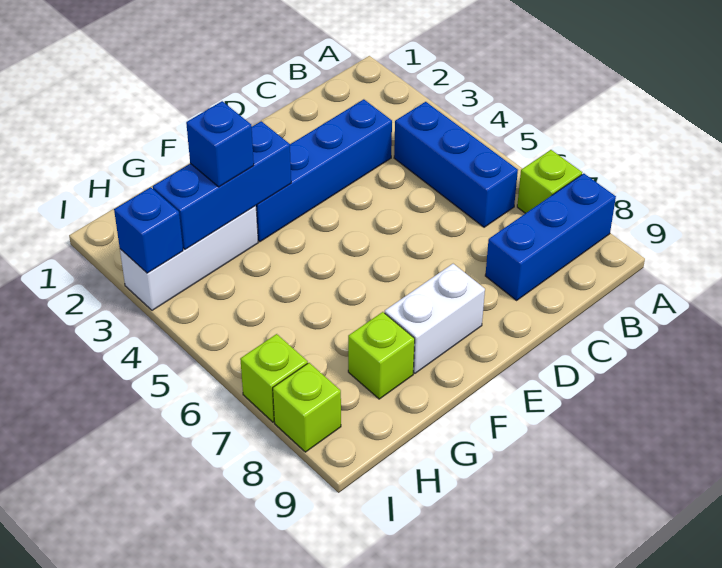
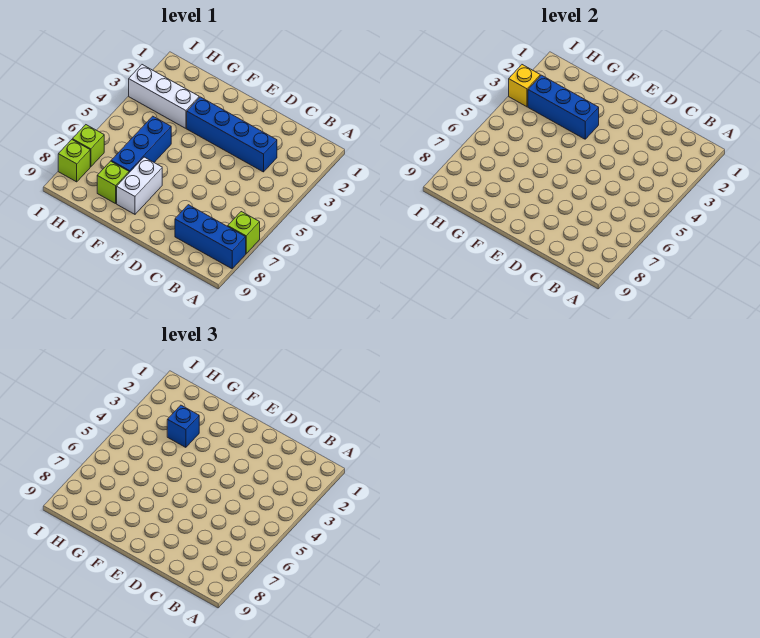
blue 1x3 brick [394,102,518,227] -> blue 1x3 brick moved to [111,116,171,172]
white 1x2 brick [385,264,485,373] -> white 1x2 brick turned to [117,157,162,214]
blue 1x1 brick [114,187,183,273] -> yellow 1x1 brick [509,65,540,107]

